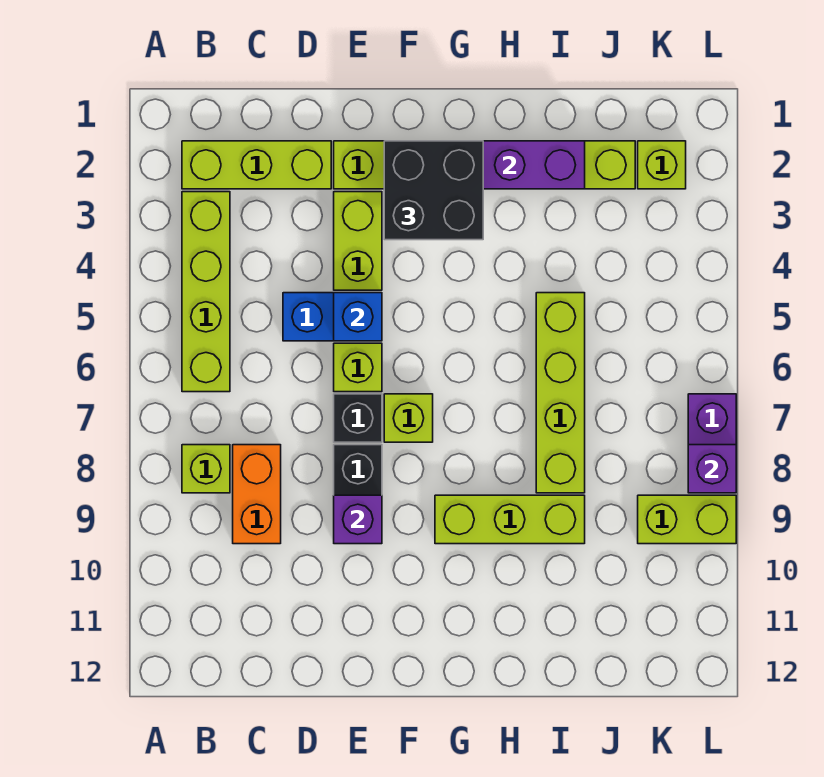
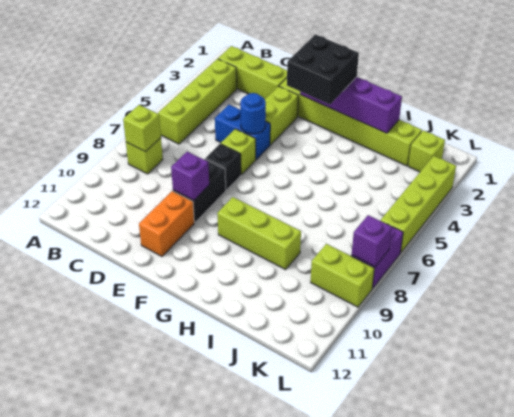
orange 1x2 brick [233,445,281,544] -> orange 1x2 brick moved to [139,191,194,257]
blue 1x1 brick [334,293,382,341] -> blue 1x1 round brick [240,93,266,134]
lime 1x1 brick [384,394,433,442] -> lime 1x1 brick moved to [123,105,161,152]
lime 1x4 brick [536,293,585,493] -> lime 1x4 brick moved to [381,156,456,253]

